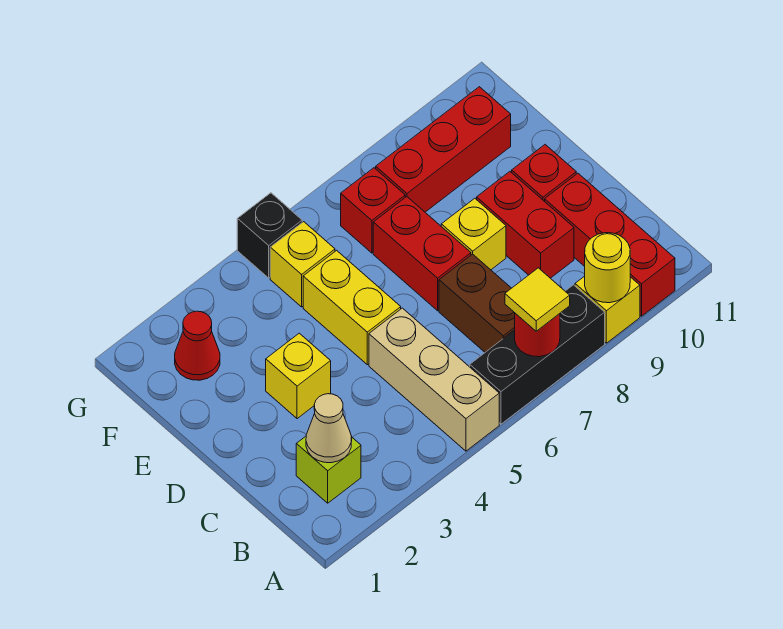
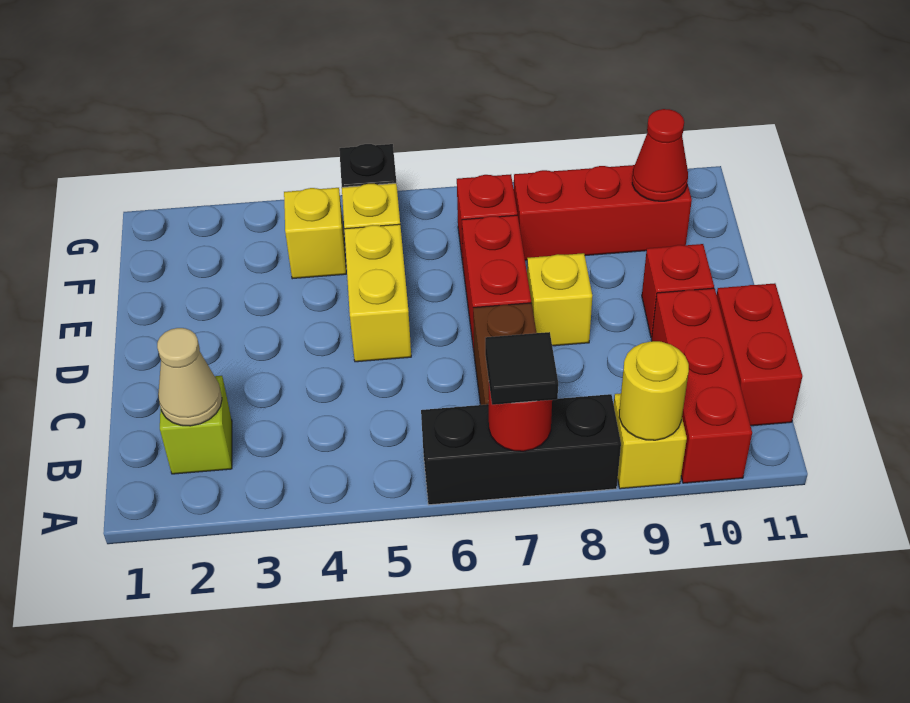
tan 1x3 brick [369,308,499,451] -> none
yellow 1x1 tile [505,268,570,331] -> black 1x1 tile [485,332,558,405]
red 1x2 brick [477,172,574,278] -> red 1x2 brick moved to [717,283,803,426]
yellow 1x1 brick [266,333,331,419] -> yellow 1x1 brick moved to [284,188,346,279]
red 1x1 cone [175,311,220,380] -> red 1x1 cone moved to [632,109,688,201]

